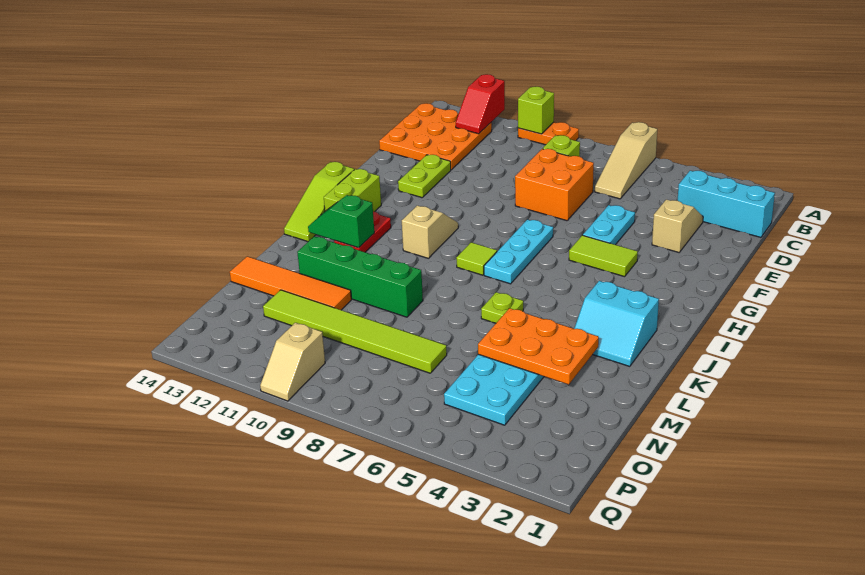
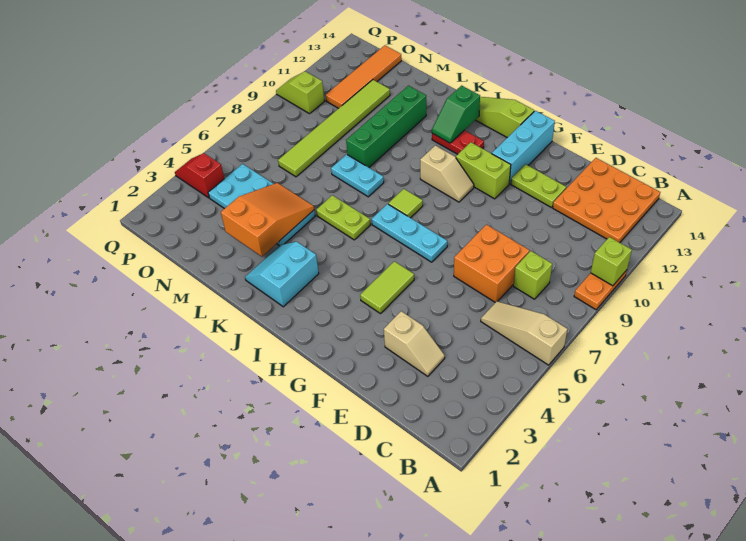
red 1x2 slope [456,74,505,134] -> red 1x2 slope moved to [175,153,224,198]
cyan 1x3 brick [678,171,775,237] -> cyan 1x3 brick moved to [492,111,555,184]
cyan 1x2 plate [583,205,635,245] -> cyan 1x2 plate moved to [331,154,384,197]
lime 1x2 brick [324,169,381,212] -> lime 1x2 brick moved to [456,142,511,199]
green 1x2 slope [308,195,374,248] -> green 1x2 slope turned to [432,86,480,143]
lime 1x1 plate [481,292,523,323] -> lime 1x2 plate [316,195,370,240]
orange 2x3 plate [478,308,599,385] -> orange 2x3 slope [221,183,314,256]
orange 1x4 tile [230,256,351,310] -> orange 1x4 tile moved to [325,45,402,108]
tan 1x2 slope [260,323,325,401] -> lime 1x2 slope [276,71,324,114]

